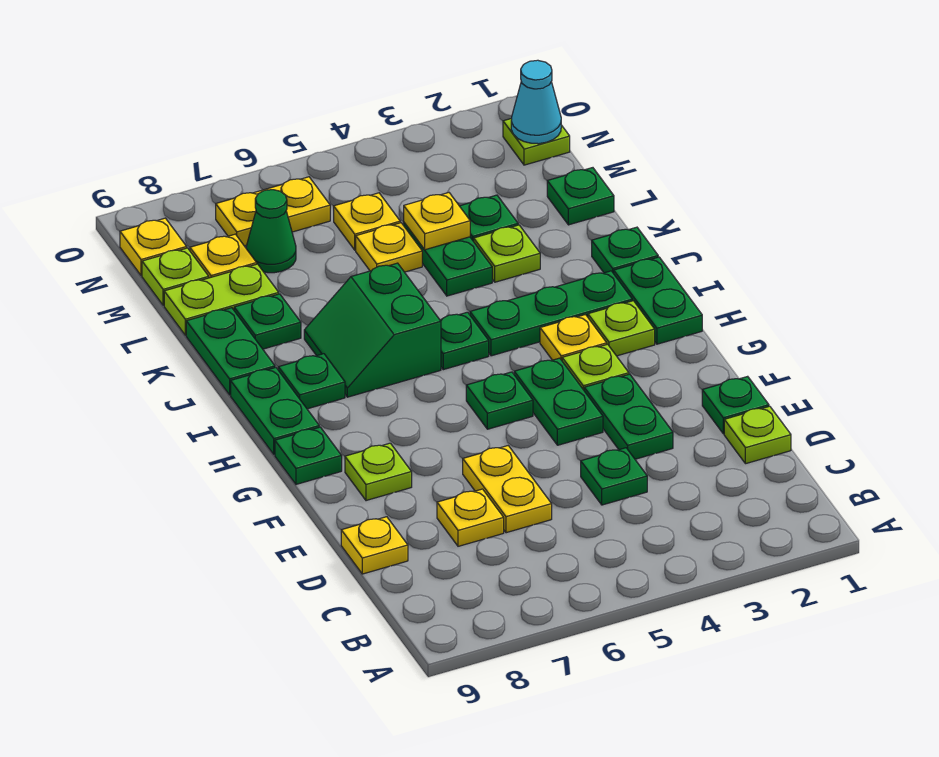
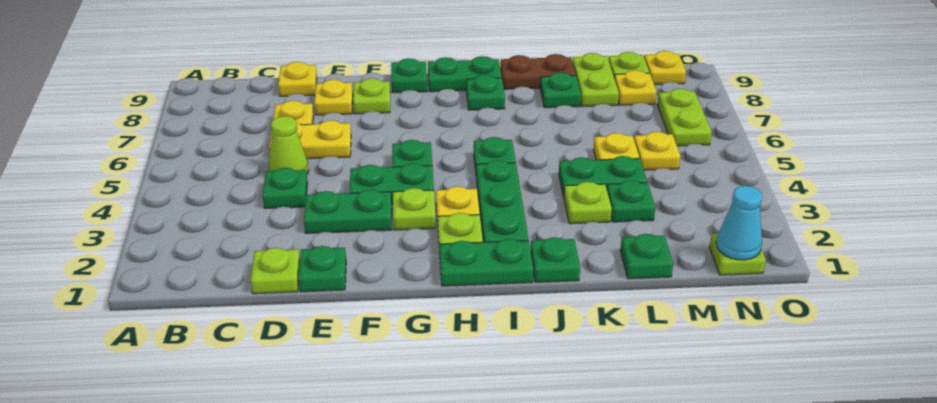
none -> lime 1x1 cone [268,116,309,174]
green 2x2 slope [304,263,441,397] -> none
green 1x2 plate [186,308,275,395] -> brown 1x2 plate [500,54,576,89]
yellow 1x1 plate [404,193,470,250] -> yellow 1x1 plate moved to [314,80,353,115]
green 1x1 cone [246,190,296,273] -> none
yellow 1x2 plate [216,177,330,246] -> lime 1x2 plate [657,88,712,146]

